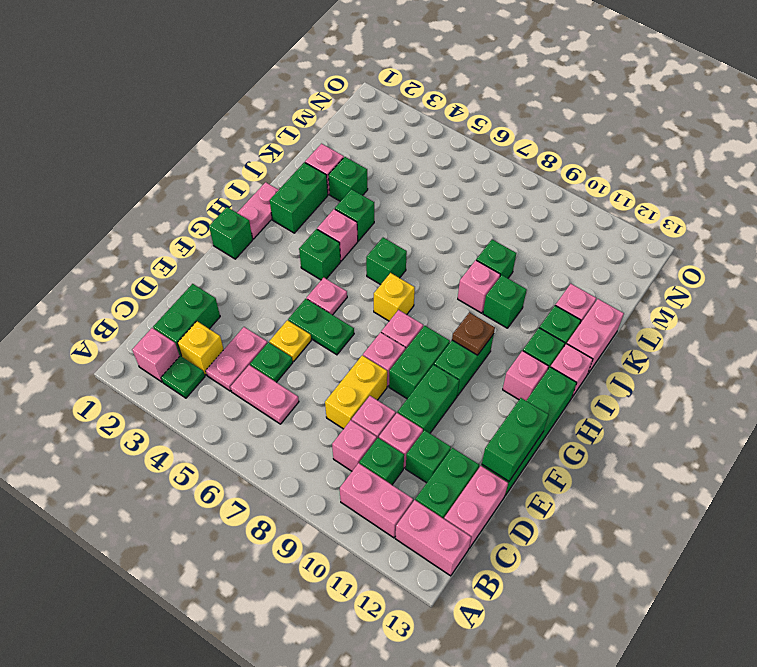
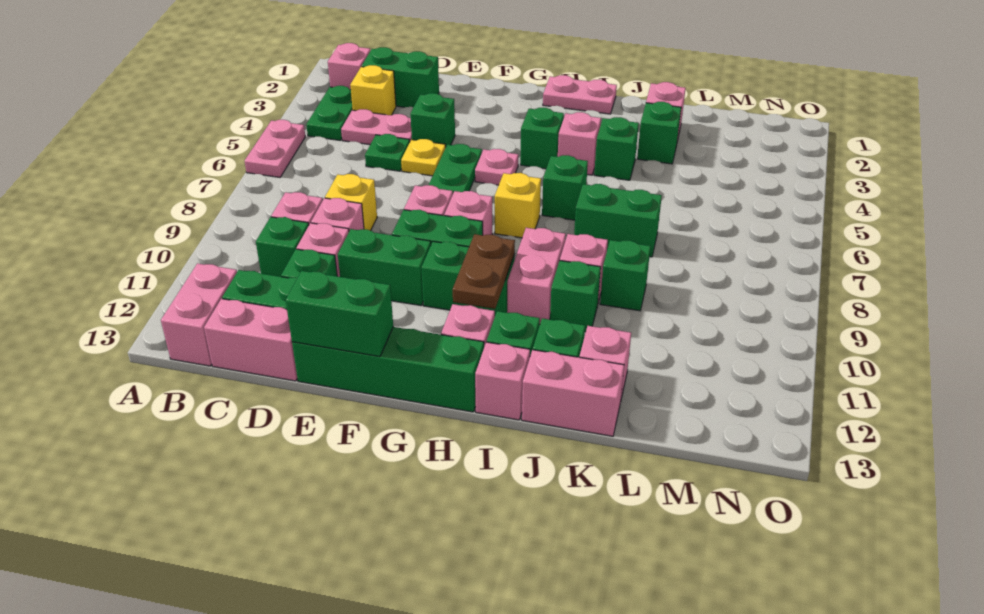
green 1x1 plate [161,356,205,398] -> green 1x2 plate [306,86,353,140]
pink 1x2 brick [340,463,413,538] -> pink 1x2 brick moved to [507,228,566,325]
pink 1x2 plate [230,365,299,424] -> pink 1x2 plate moved to [245,120,305,177]
yellow 1x2 brick [325,355,387,429] -> yellow 1x1 brick [325,174,377,231]
green 1x1 brick [209,207,253,259] -> green 1x1 brick moved to [410,93,455,146]
brown 1x1 plate [452,312,495,355] -> brown 1x2 plate [453,234,515,309]
green 1x2 brick [270,162,328,233] -> green 1x2 brick moved to [574,184,662,257]

